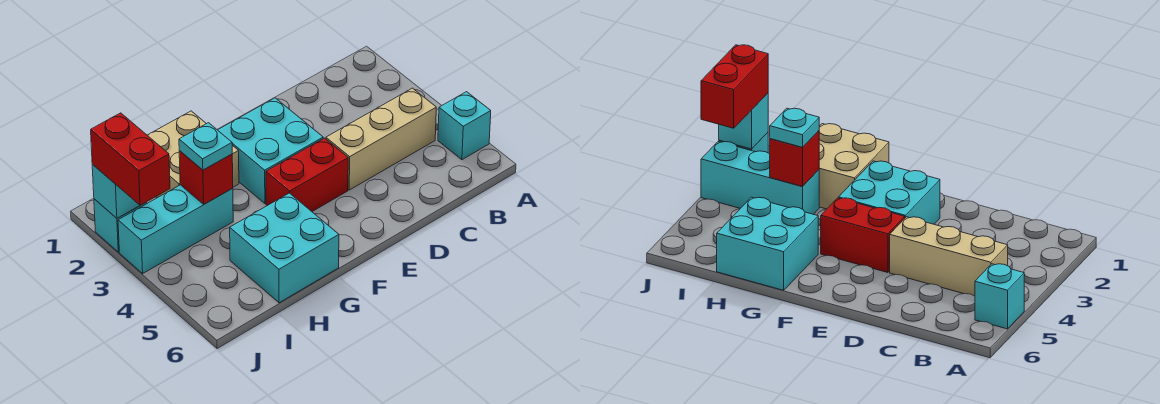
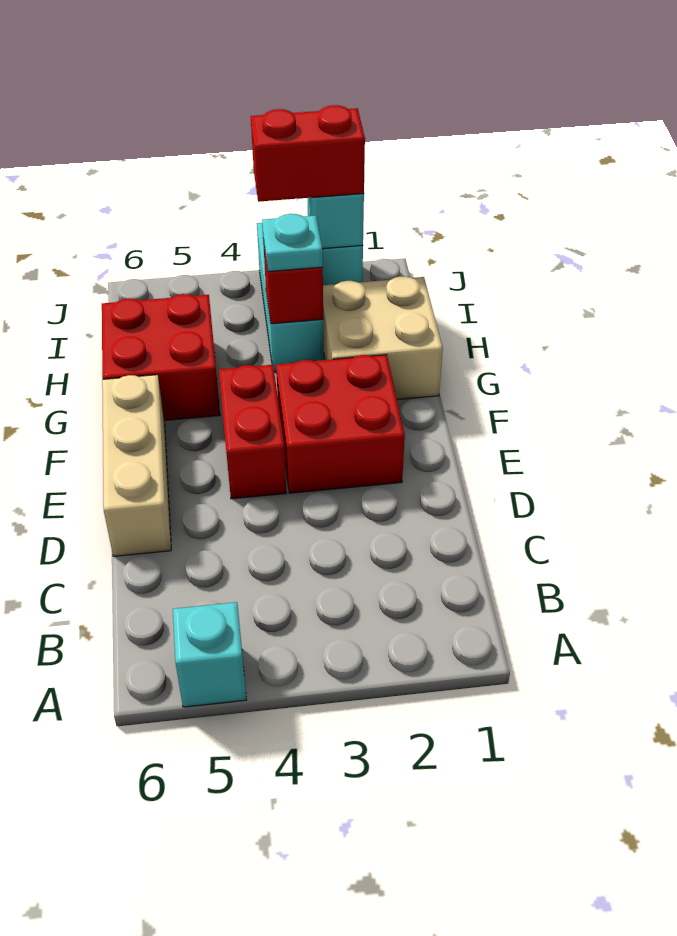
tan 1x3 brick [326,88,436,190] -> tan 1x3 brick moved to [102,375,171,556]
cyan 2x2 brick [218,98,323,203] -> red 2x2 brick [276,355,405,493]
cyan 2x2 brick [230,193,339,303] -> red 2x2 brick [102,294,220,420]

